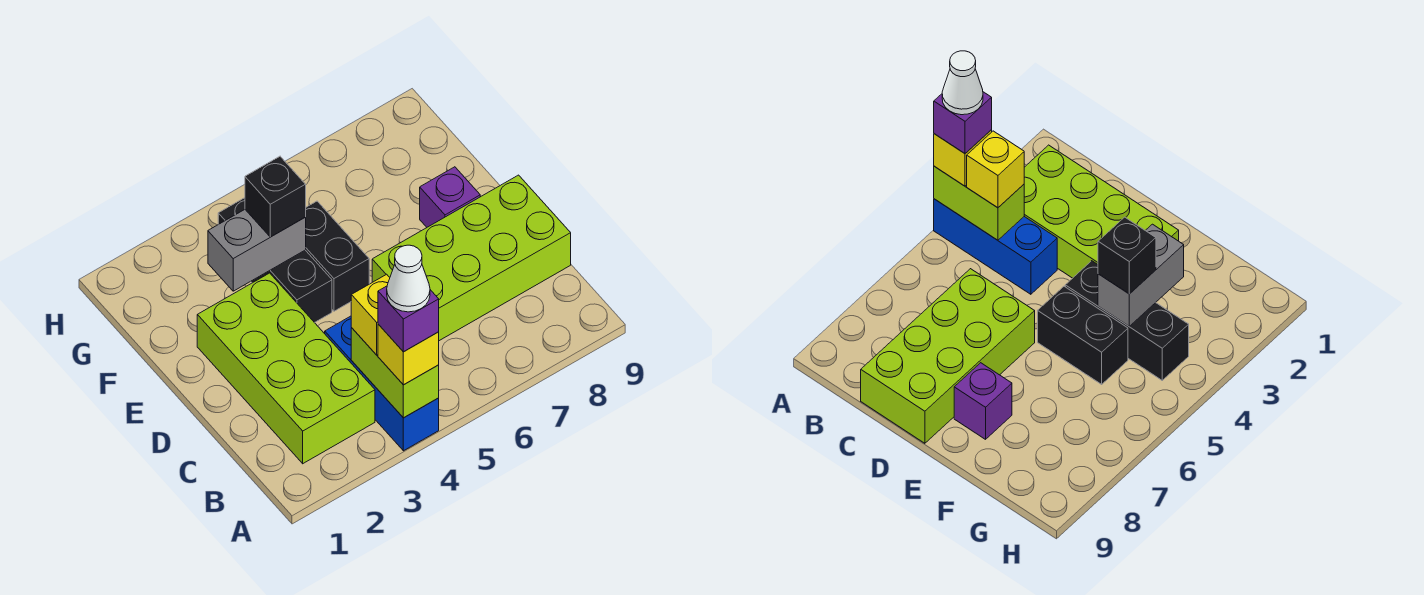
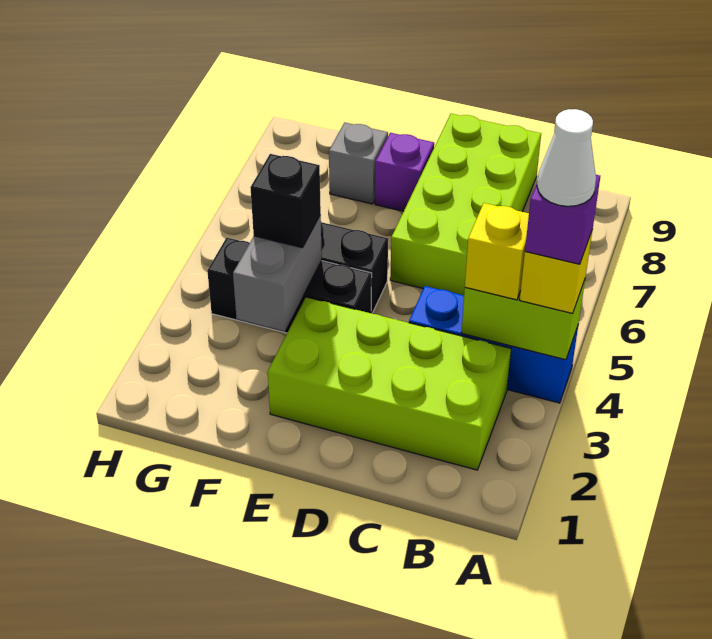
none -> grey 1x1 brick [329,122,388,204]

